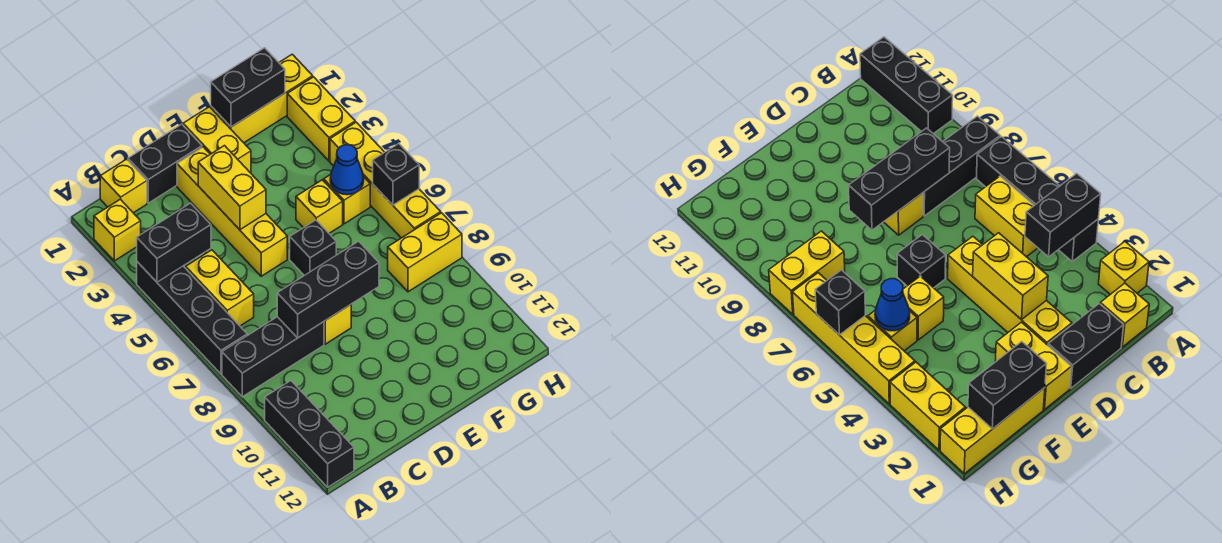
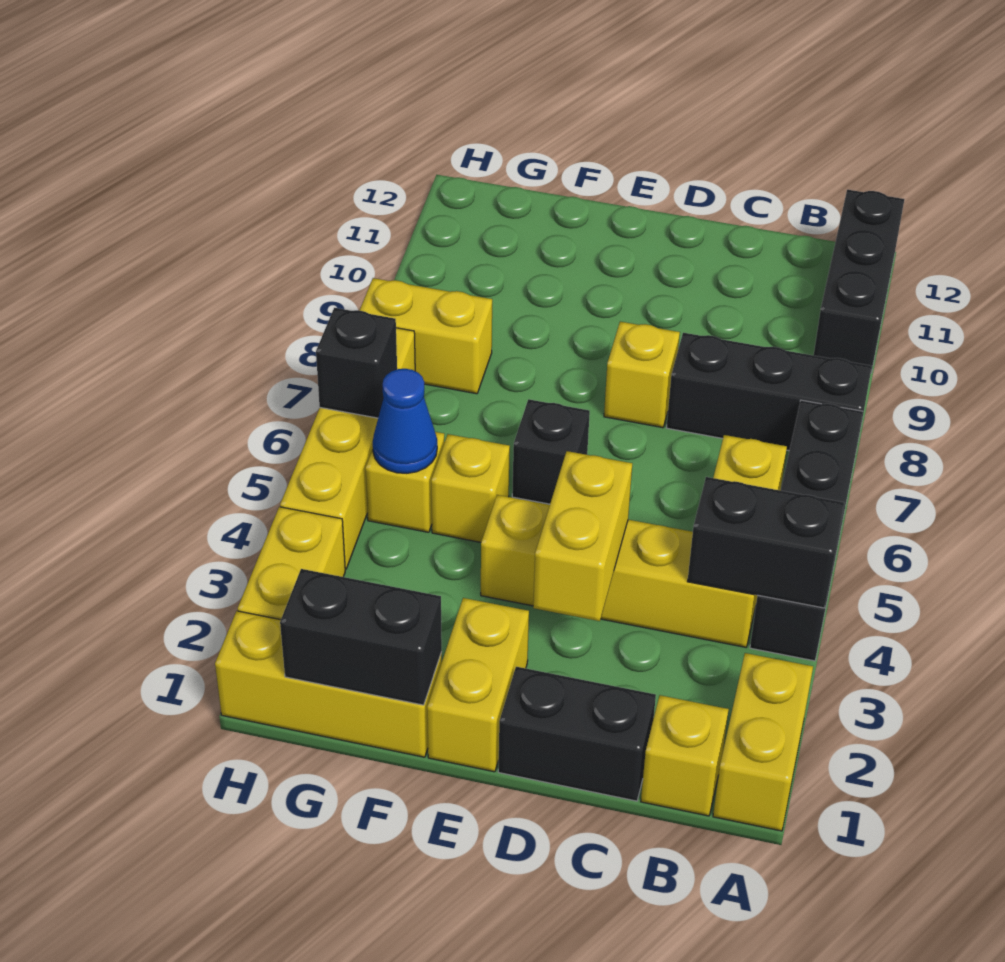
yellow 1x1 brick [94,199,141,261] -> yellow 1x2 brick [713,653,813,831]
black 1x3 brick [277,241,379,338] -> none
yellow 1x4 brick [177,147,287,276] -> yellow 1x4 brick turned to [481,495,757,647]

